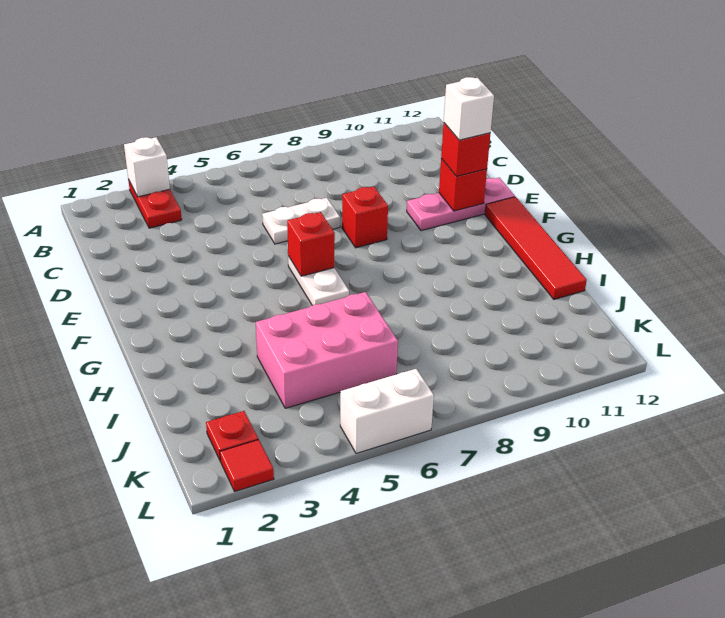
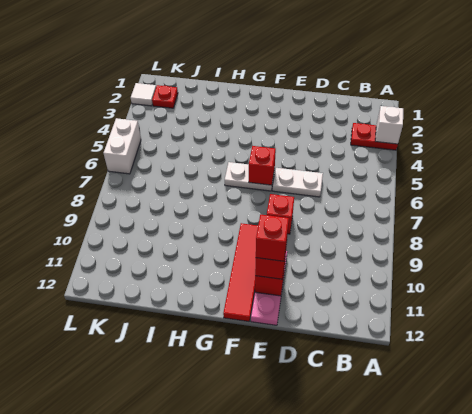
white 1x2 plate [262,198,340,244] -> white 1x2 plate turned to [273,168,323,197]
white 1x1 brick [444,77,494,140] -> red 1x1 brick [256,215,289,261]
red 1x4 tile [485,197,587,299] -> red 1x4 tile turned to [223,223,258,321]
pink 2x3 brick [256,292,398,408] -> none
red 1x1 tile [220,440,274,491] -> white 1x1 tile [131,83,156,106]

